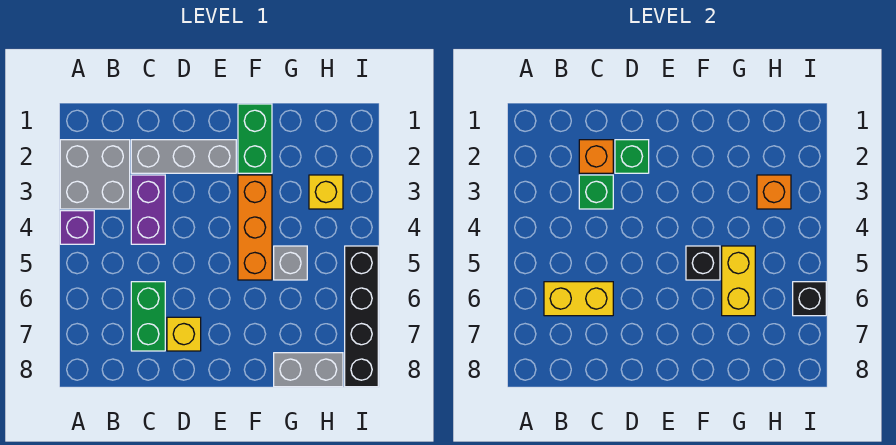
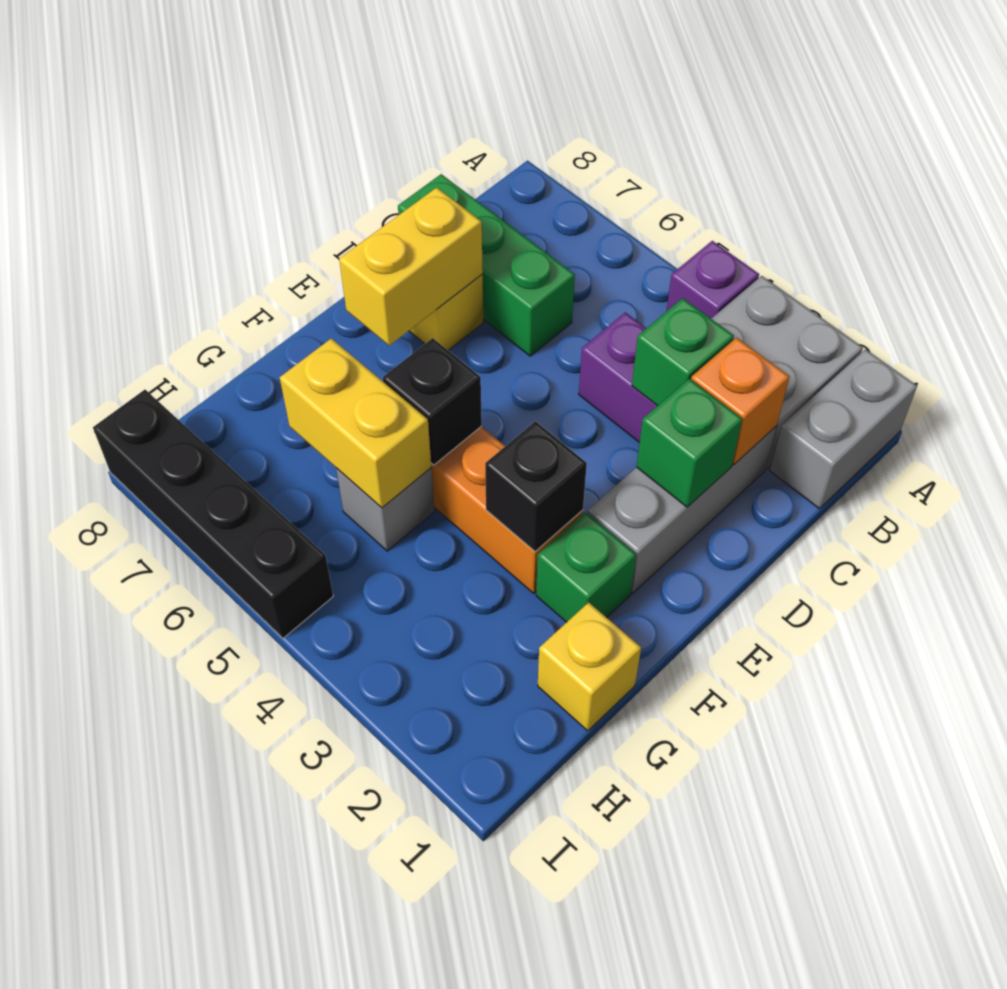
yellow 1x2 brick [544,282,613,316] -> yellow 1x2 brick moved to [339,188,483,346]
green 1x2 brick [131,282,165,351] -> green 1x3 brick [398,174,575,356]
green 1x2 brick [238,104,272,173] -> green 1x1 brick [536,513,636,622]
grey 1x2 brick [274,353,343,387] -> grey 1x2 brick moved to [770,349,917,509]
yellow 1x1 brick [309,175,343,209] -> yellow 1x1 brick moved to [538,602,641,731]
orange 1x1 brick [757,175,791,209] -> none
black 1x1 brick [793,282,826,316] -> black 1x1 brick moved to [485,421,587,552]

